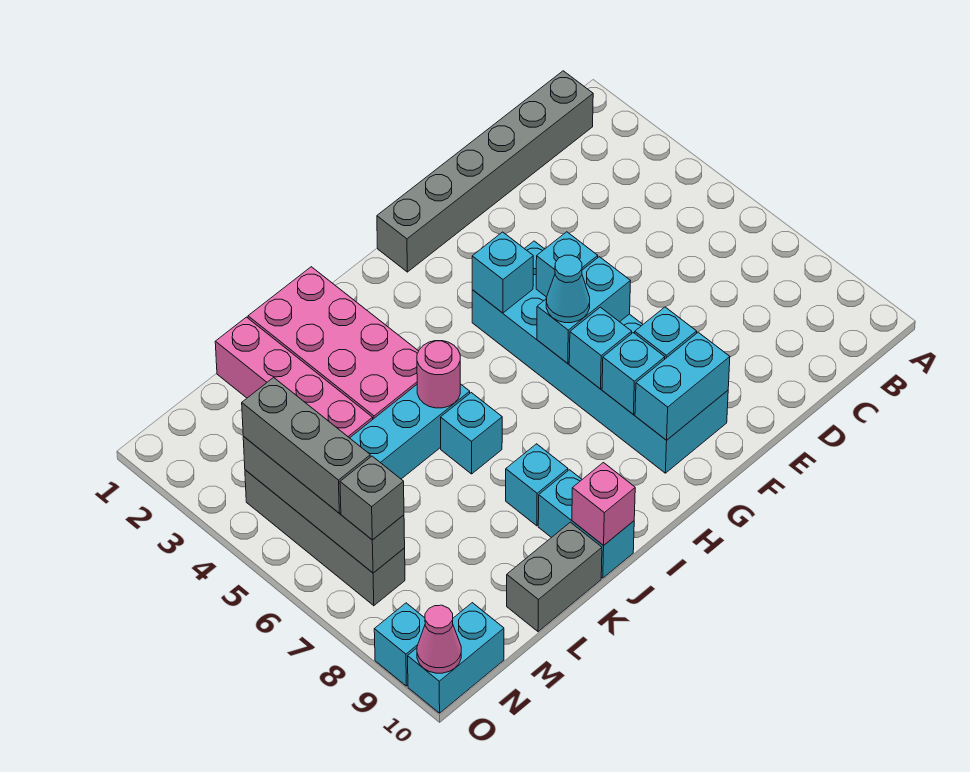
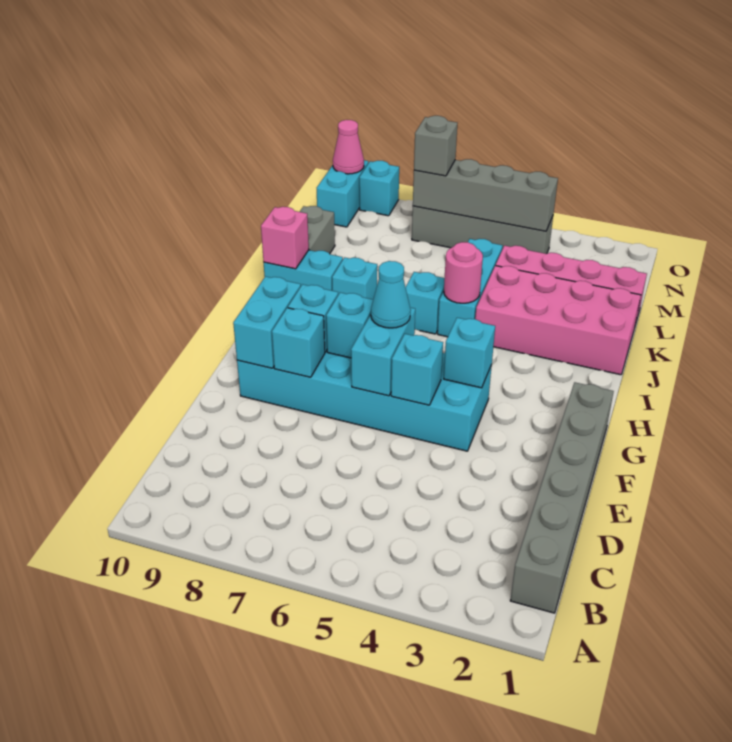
grey 1x3 brick [242,378,370,513] -> none

